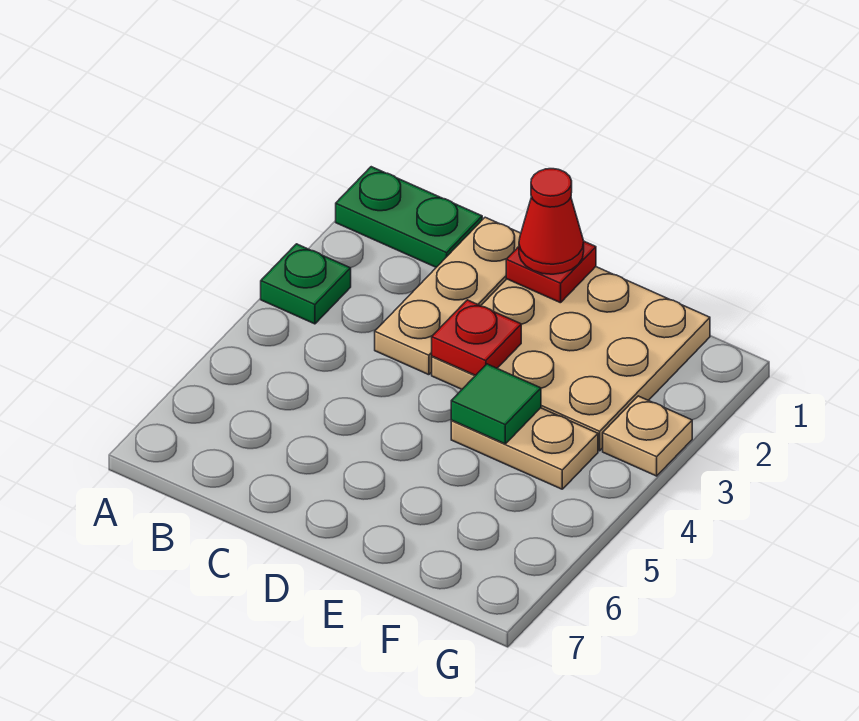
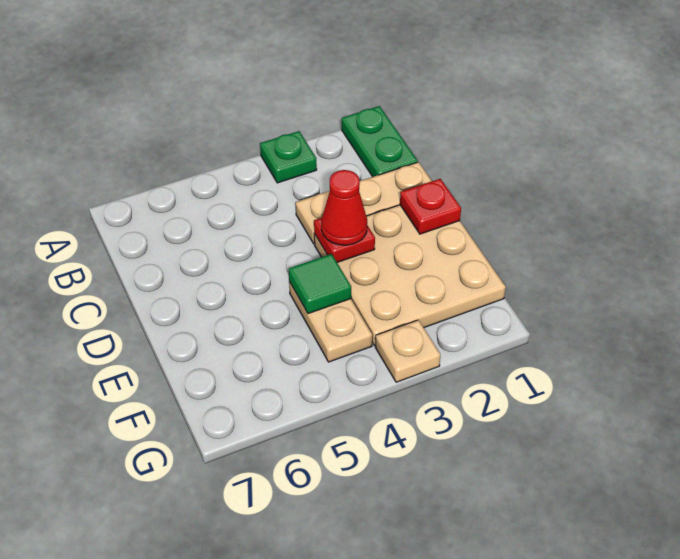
red 1x1 cone [519,169,584,274] -> red 1x1 cone moved to [321,170,367,245]

